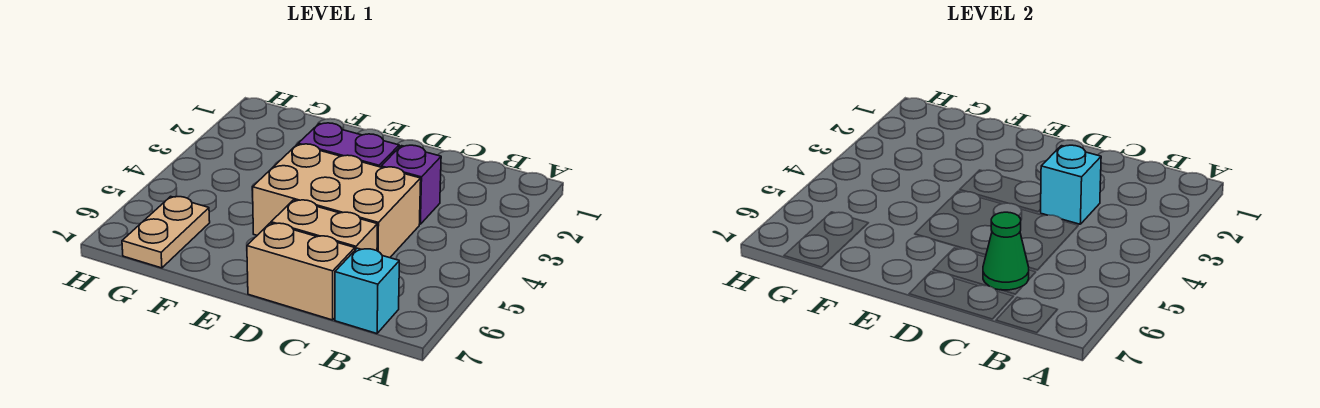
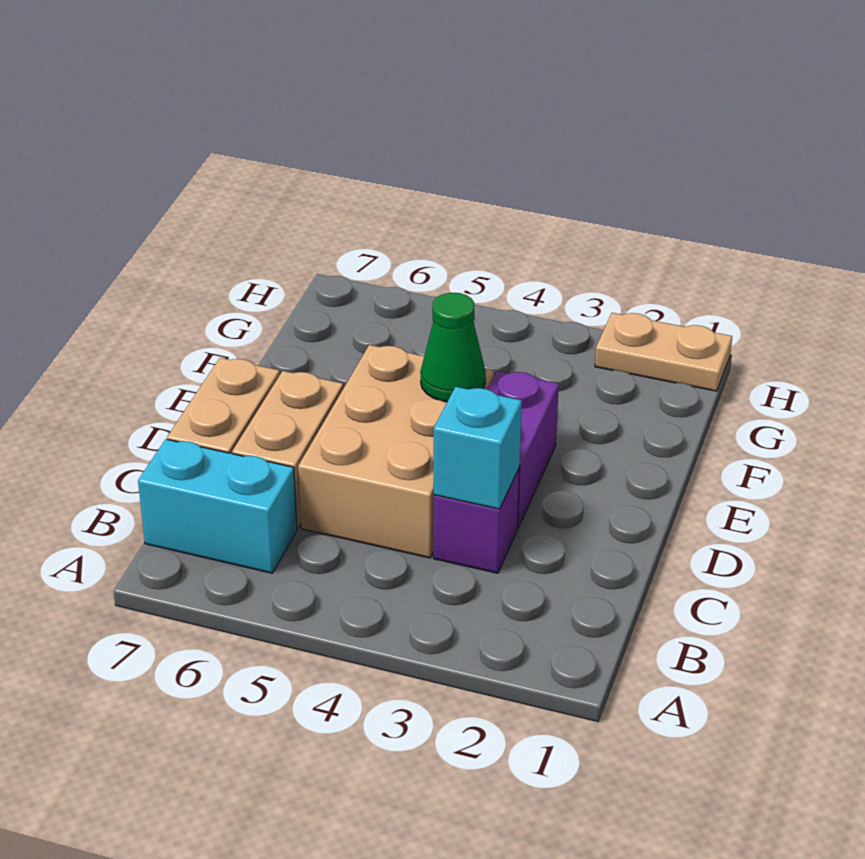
cyan 1x1 brick [335,248,399,334] -> cyan 1x2 brick [138,439,297,573]
green 1x1 cone [983,212,1029,290] -> green 1x1 cone moved to [420,293,486,402]
tan 1x2 plate [122,196,210,268] -> tan 1x2 plate moved to [595,313,732,391]

